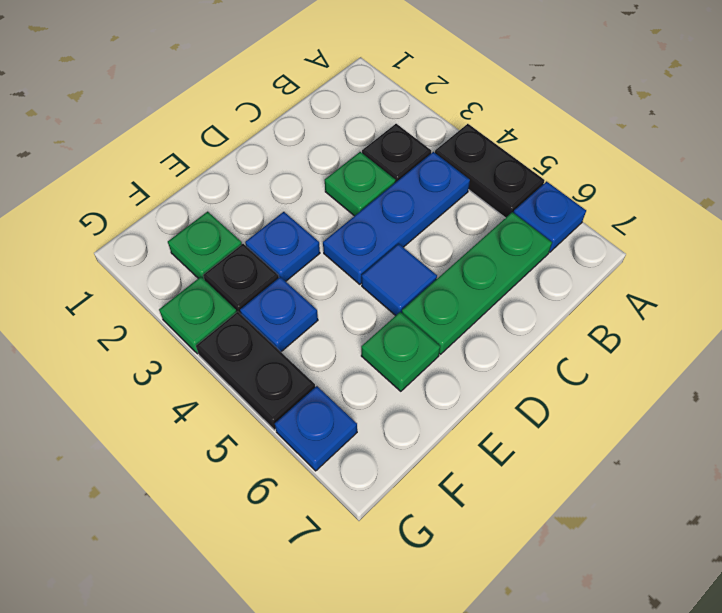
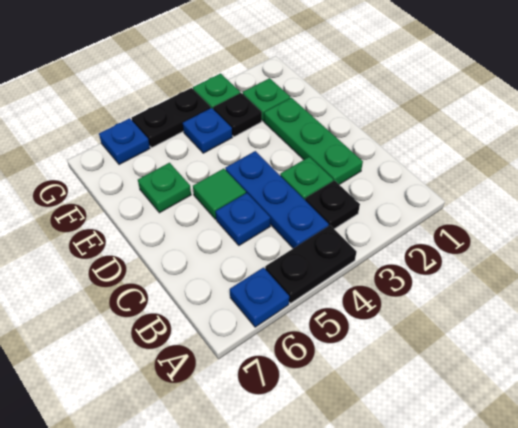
green 1x3 plate [402,212,552,354] -> green 1x3 plate moved to [264,98,363,184]
blue 1x1 tile [362,244,437,316] -> green 1x1 tile [193,169,246,219]
blue 1x1 plate [245,212,320,281] -> blue 1x1 plate moved to [216,193,270,245]

